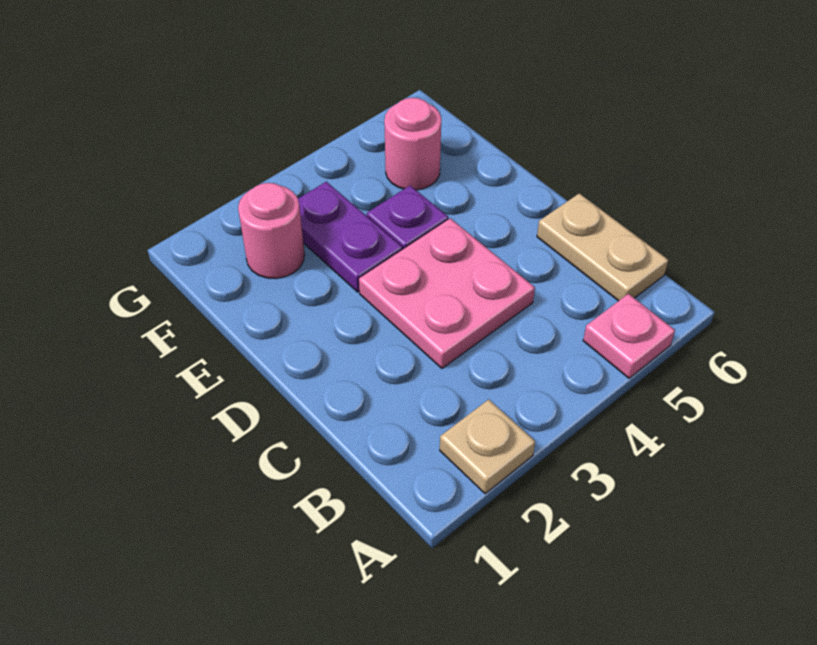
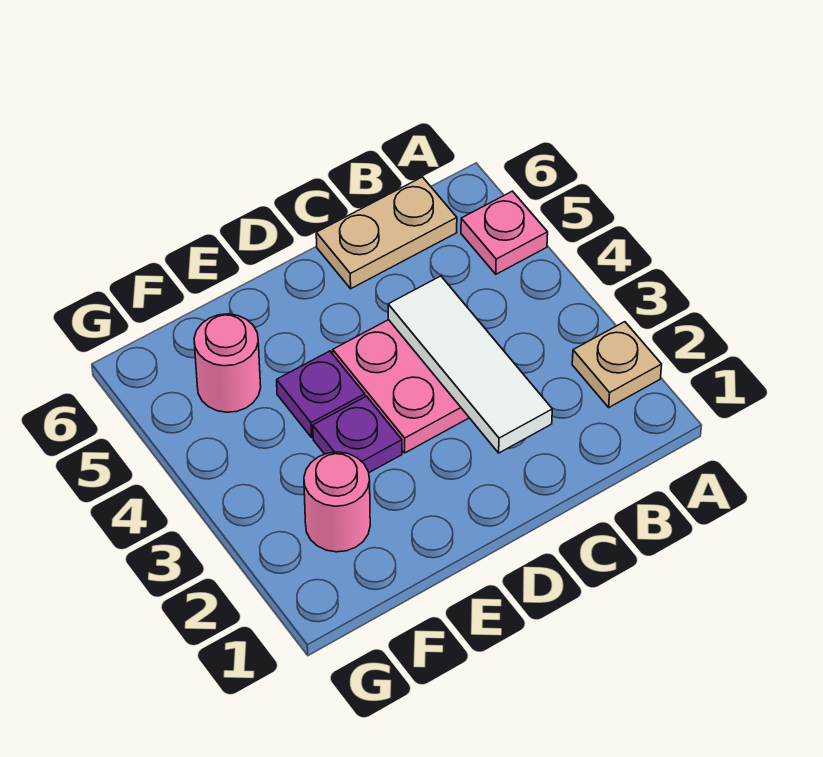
none -> white 1x3 tile [388,276,552,453]
purple 1x2 plate [298,182,403,292] -> purple 1x1 plate [313,396,402,472]

